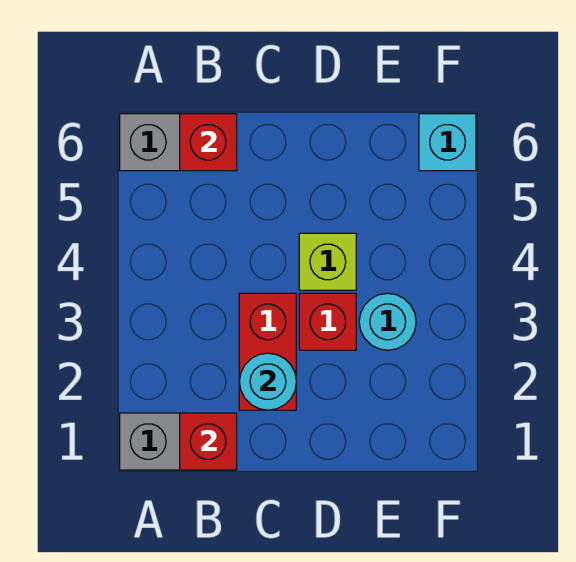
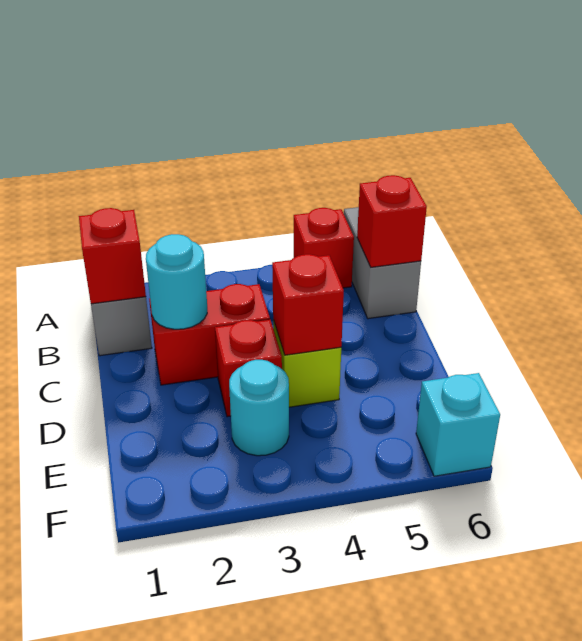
none -> red 1x1 brick [294,208,354,288]
none -> red 1x1 brick [272,254,344,355]

